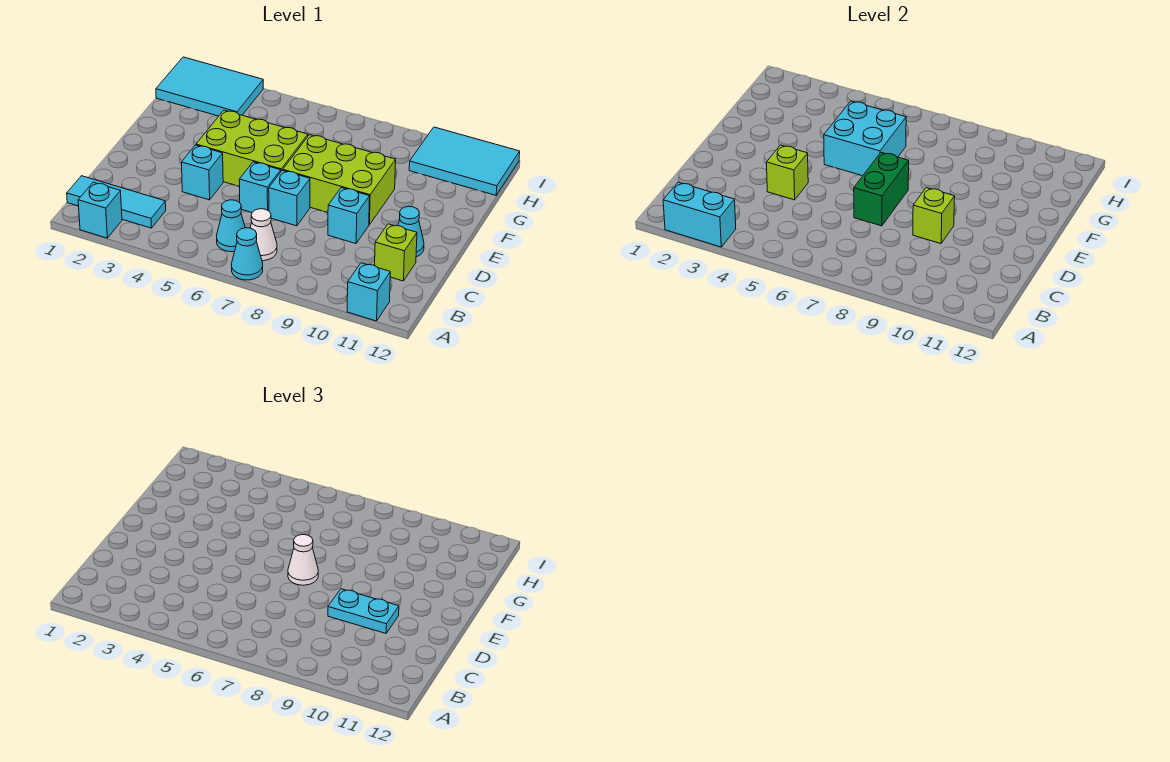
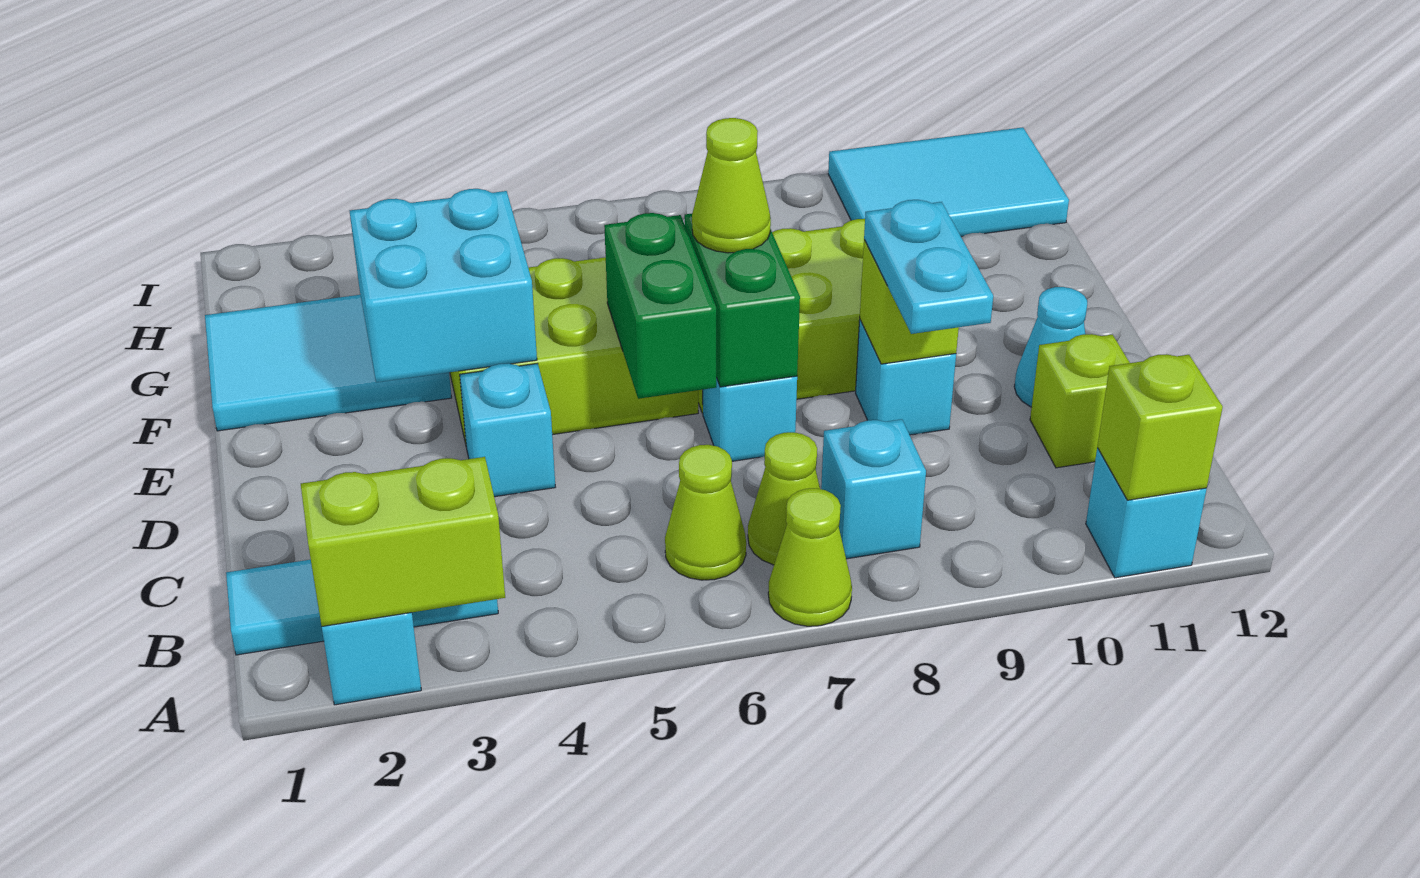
cyan 1x2 brick [663,182,736,247] -> lime 1x2 brick [301,457,505,626]
cyan 1x1 cone [231,228,263,280] -> lime 1x1 cone [768,488,852,626]
cyan 1x1 cone [217,200,245,252] -> lime 1x1 cone [665,445,746,580]
white 1x1 cone [250,209,277,261] -> lime 1x1 cone [748,432,820,565]
lime 1x1 brick [766,145,808,200] -> lime 1x1 brick moved to [1097,354,1223,500]
cyan 1x1 brick [239,162,281,213] -> cyan 1x1 brick moved to [821,419,926,559]
none -> green 1x2 brick [604,213,716,399]
cyan 1x2 plate [328,589,399,633] -> cyan 1x2 plate turned to [864,200,993,334]
white 1x1 cone [288,535,318,585] -> lime 1x1 cone [692,118,771,253]
cyan 2x2 brick [824,101,906,176] -> cyan 2x2 brick moved to [350,189,537,382]
cyan 2x3 tile [156,57,263,116] -> cyan 2x3 tile moved to [205,295,452,431]

